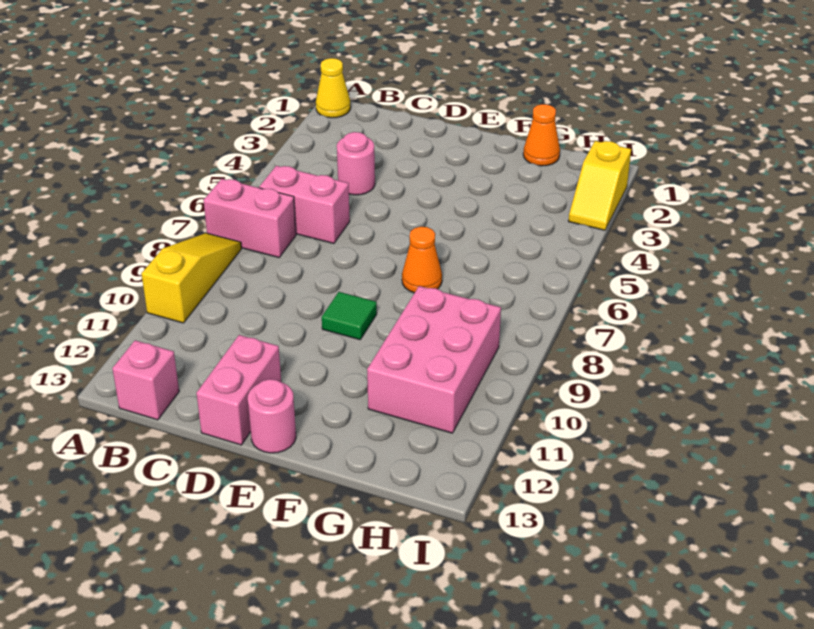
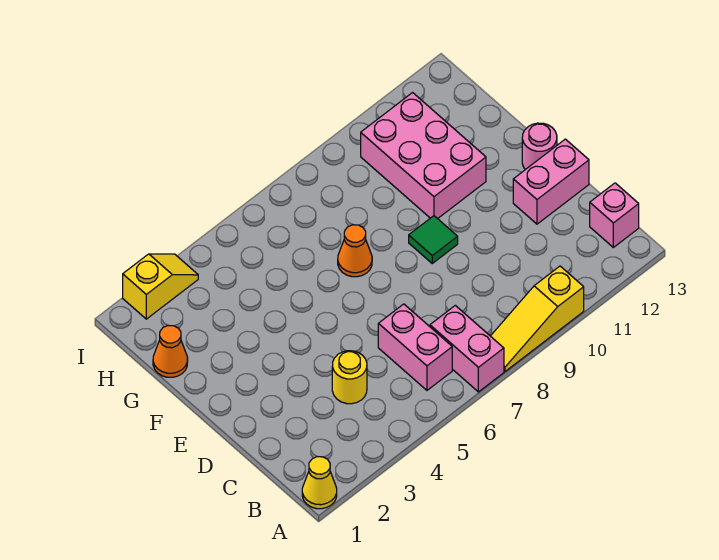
pink 1x1 round brick [337,132,375,195] -> yellow 1x1 round brick [332,351,367,404]
pink 2x3 brick [367,286,501,433] -> pink 2x3 brick turned to [361,93,486,219]

